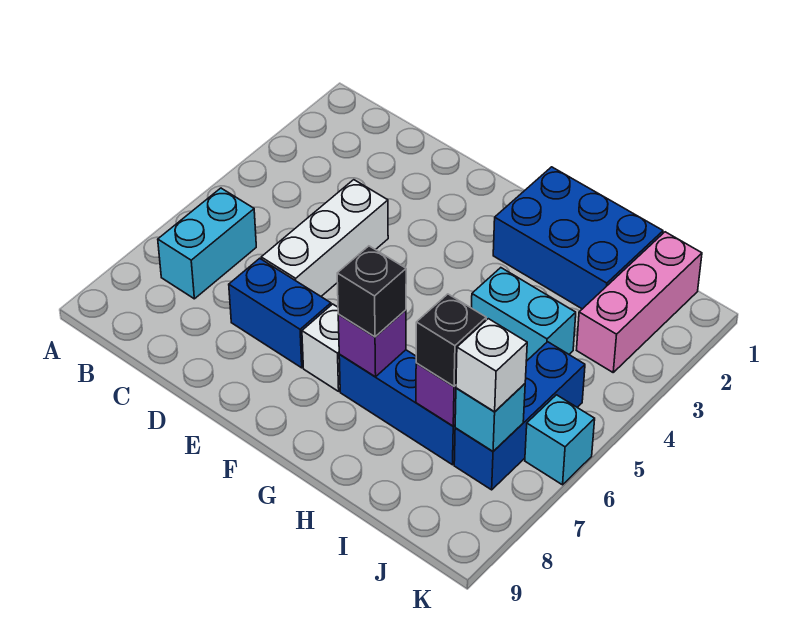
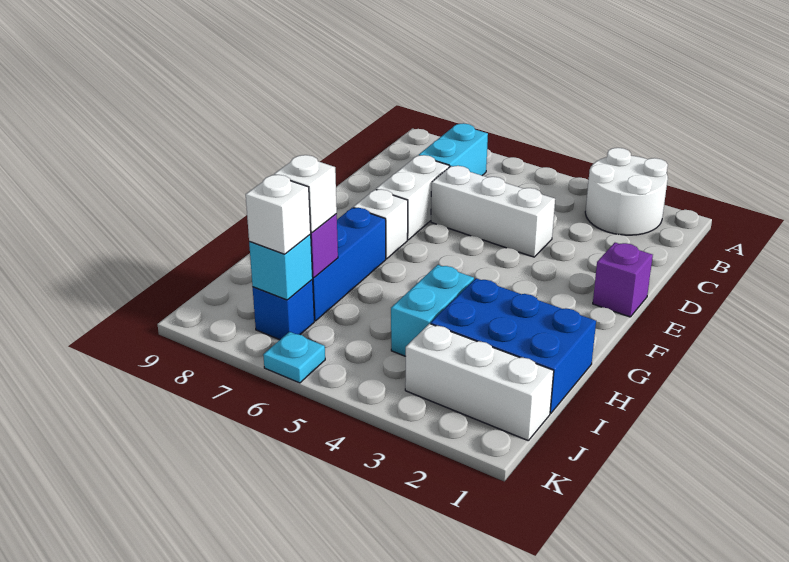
none -> white 2x2 round brick [585,148,668,235]
cyan 1x2 brick [158,188,256,299] -> cyan 1x2 brick turned to [419,123,488,175]
blue 1x2 brick [229,258,331,368] -> white 1x2 brick [376,155,449,240]
blue 2x3 brick [493,167,663,309] -> blue 2x3 brick turned to [431,278,596,413]
purple 1x1 brick [338,310,406,377] -> purple 1x1 brick moved to [593,243,653,317]
black 1x1 brick [337,246,406,337] -> none
black 1x1 brick [416,294,486,386] -> white 1x1 brick [274,155,337,233]
pink 1x3 brick [577,232,702,372] -> white 1x3 brick [405,324,554,440]
blue 1x3 brick [454,342,585,490] -> blue 1x1 brick [253,280,314,340]
cyan 1x1 brick [525,395,595,485] -> cyan 1x1 plate [263,332,325,383]

